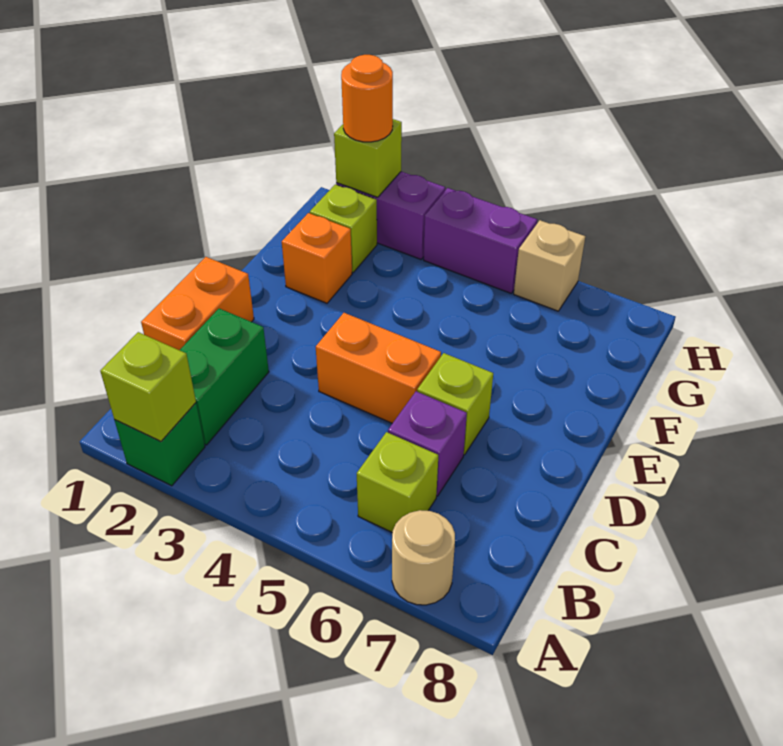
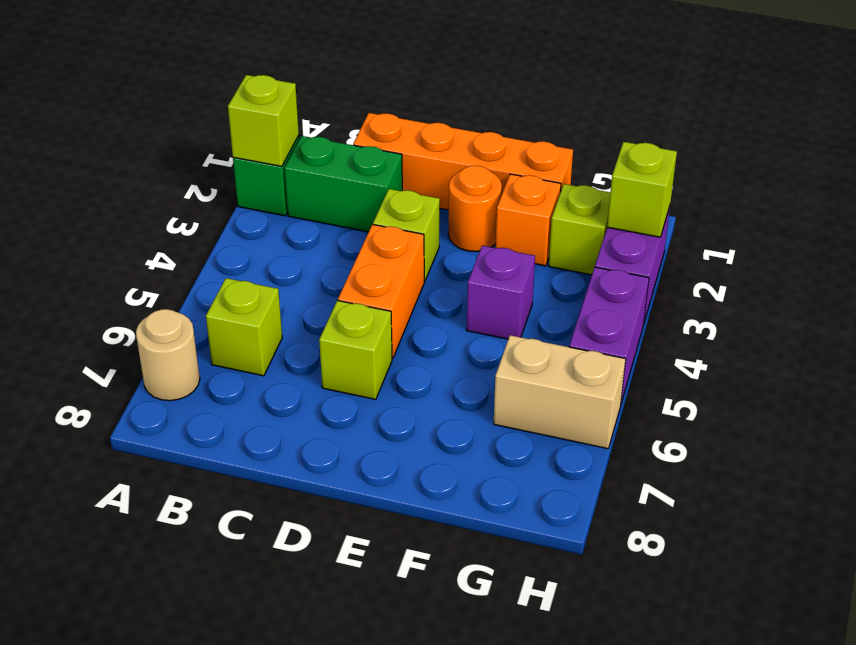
orange 1x2 brick [141,257,254,350] -> orange 1x4 brick [353,113,573,210]
purple 1x1 brick [388,391,467,496] -> purple 1x1 brick moved to [467,246,535,339]
none -> lime 1x1 brick [373,189,440,282]
orange 1x1 round brick [341,55,393,142] -> orange 1x1 round brick moved to [448,166,502,252]
tan 1x1 brick [514,220,585,311] -> tan 1x2 brick [494,335,626,449]

